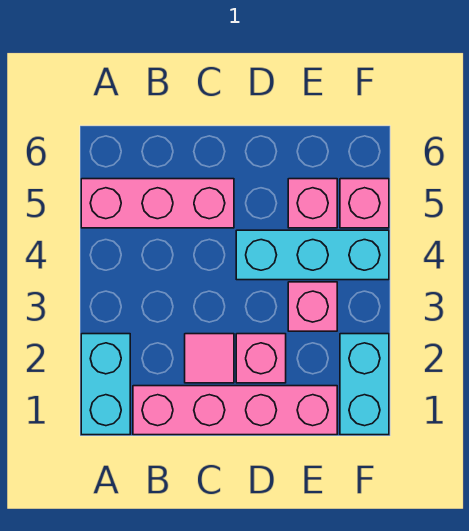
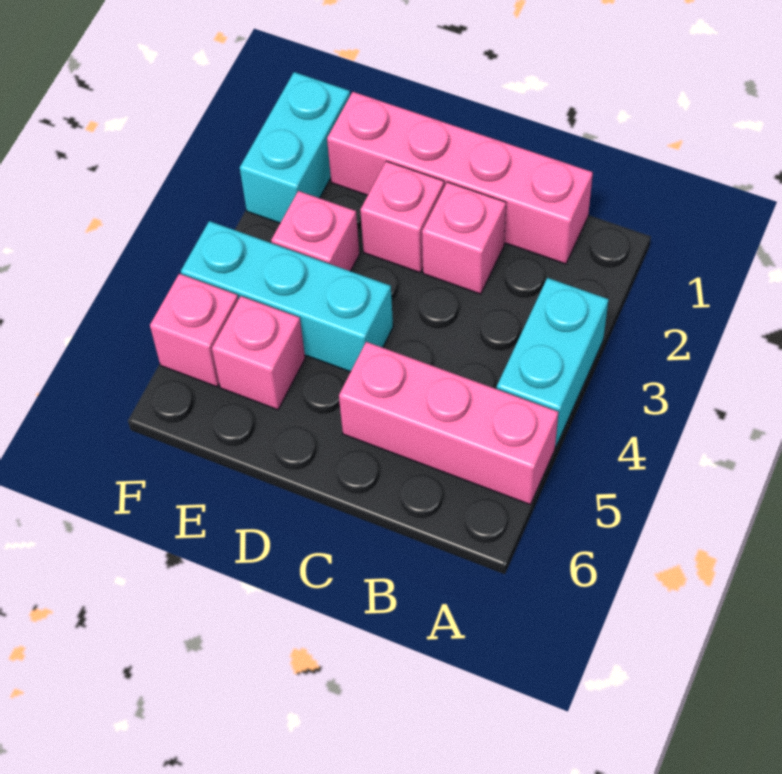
cyan 1x2 brick [81,334,130,435] -> cyan 1x2 brick moved to [497,278,609,447]
pink 1x1 tile [185,334,234,383] -> pink 1x1 brick [422,182,506,294]

